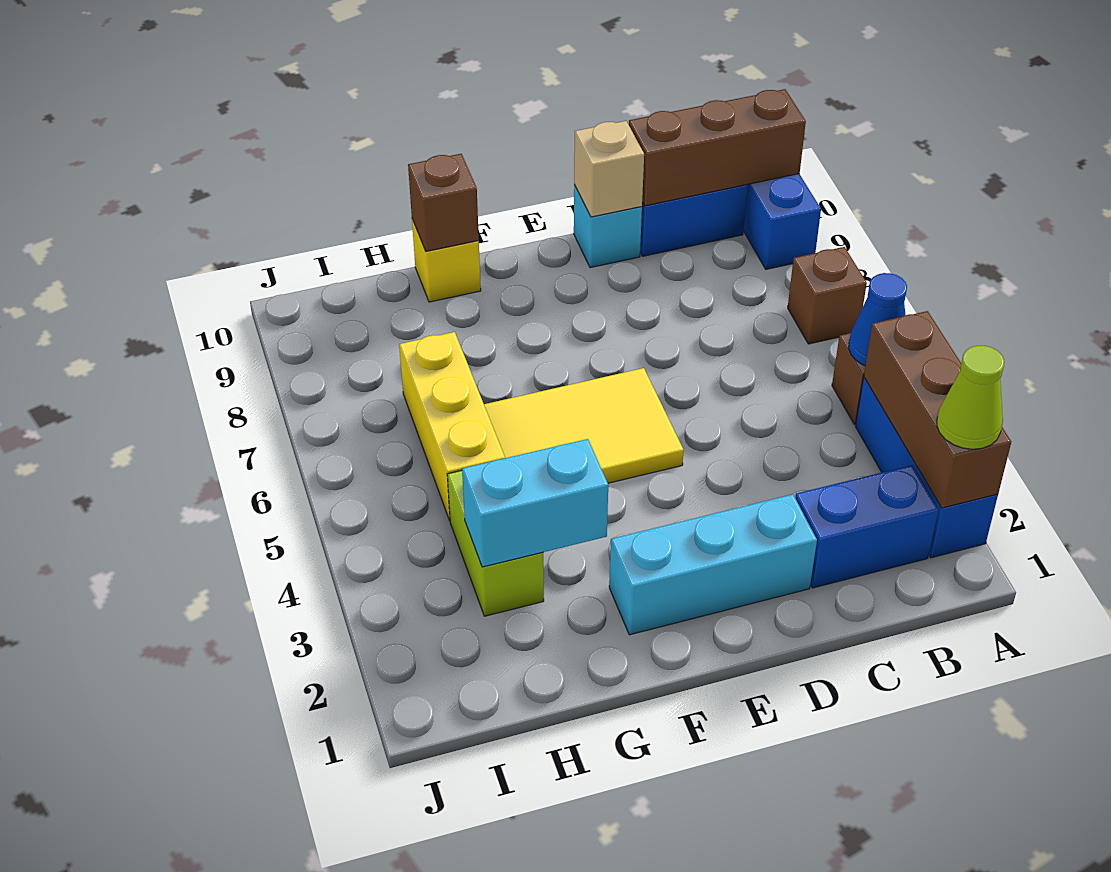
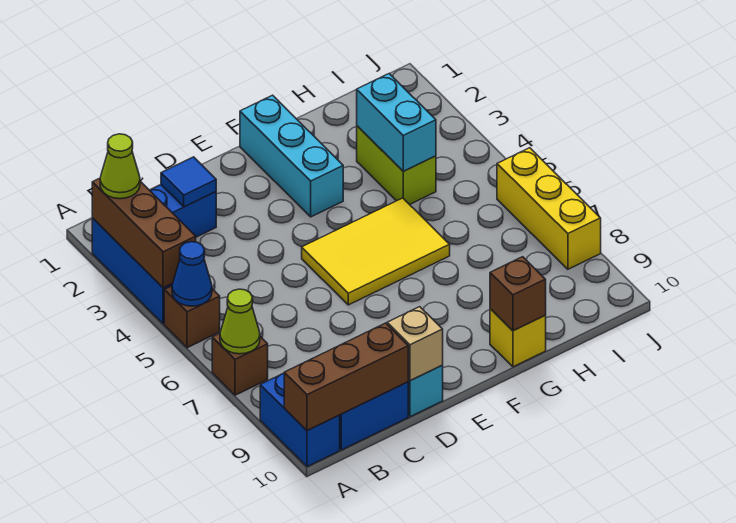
none -> lime 1x1 cone [220,289,260,354]
none -> blue 1x1 tile [161,157,216,207]
cyan 1x3 brick [609,494,817,635] -> cyan 1x3 brick turned to [240,95,343,217]
cyan 1x2 brick [462,439,608,567] -> cyan 1x2 brick turned to [357,74,436,171]
yellow 1x3 brick [399,332,505,521] -> yellow 1x3 brick moved to [497,148,601,269]

